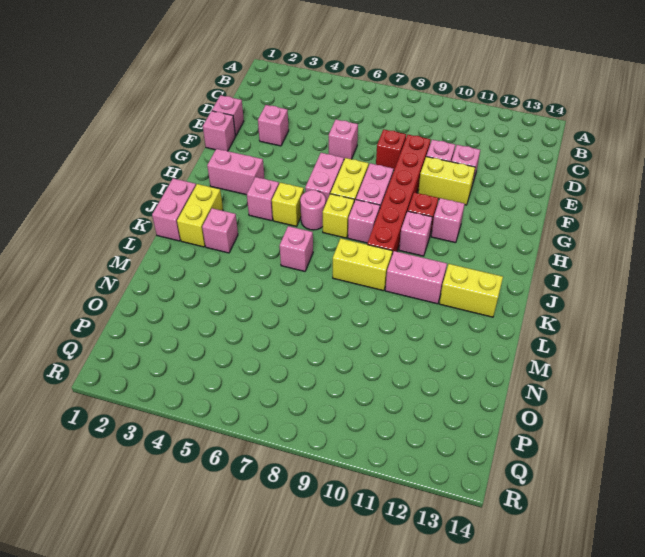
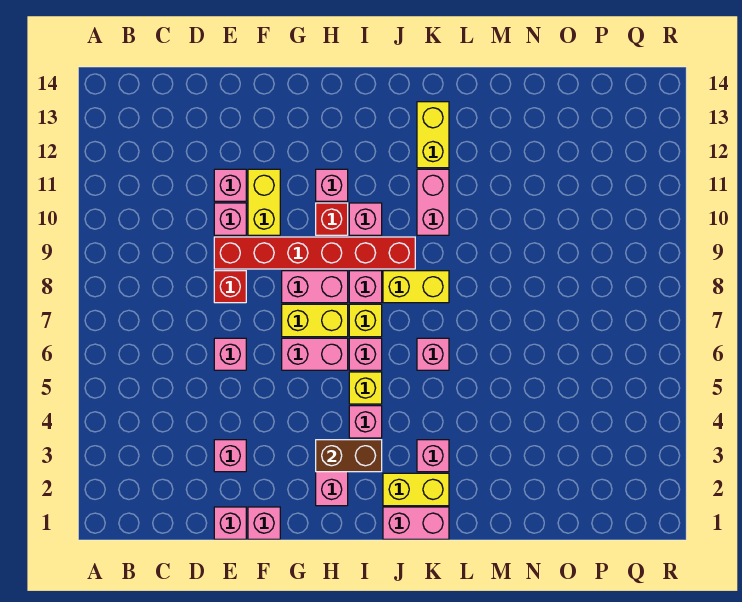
none -> brown 1x2 brick [316,440,382,472]
pink 1x1 round brick [300,190,326,230] -> pink 1x1 brick [349,338,382,370]
yellow 1x2 brick [333,238,392,291] -> yellow 1x2 brick turned to [383,271,449,303]

